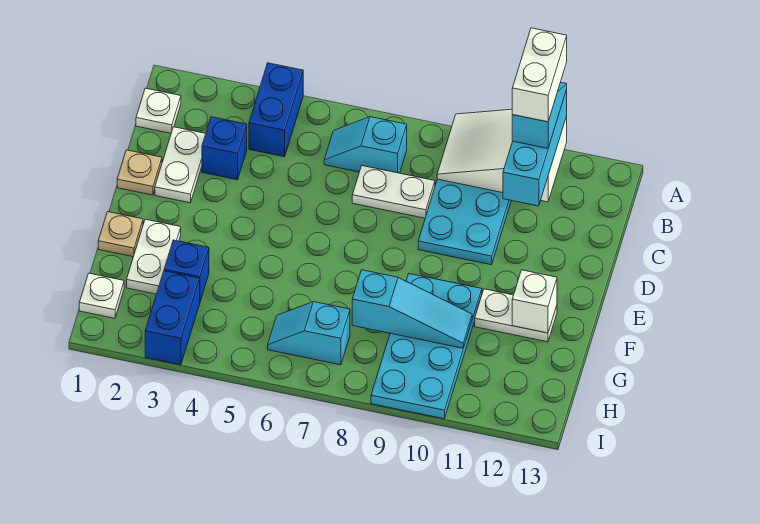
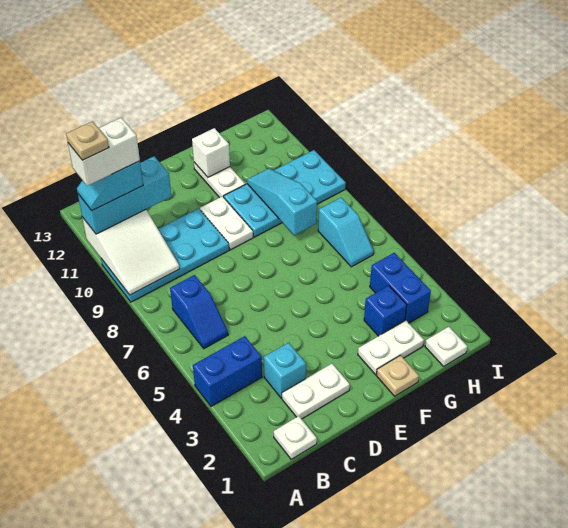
cyan 1x2 slope [324,117,407,173] -> blue 1x2 slope [170,275,228,349]
blue 1x1 brick [202,117,247,180] -> cyan 1x1 brick [264,343,306,398]
white 1x2 plate [352,166,435,218] -> white 1x2 plate moved to [200,196,253,250]
tan 1x1 plate [117,150,162,195] -> tan 1x1 plate moved to [66,121,109,160]
blue 1x2 brick [145,271,200,365] -> blue 1x2 brick turned to [370,253,431,323]

